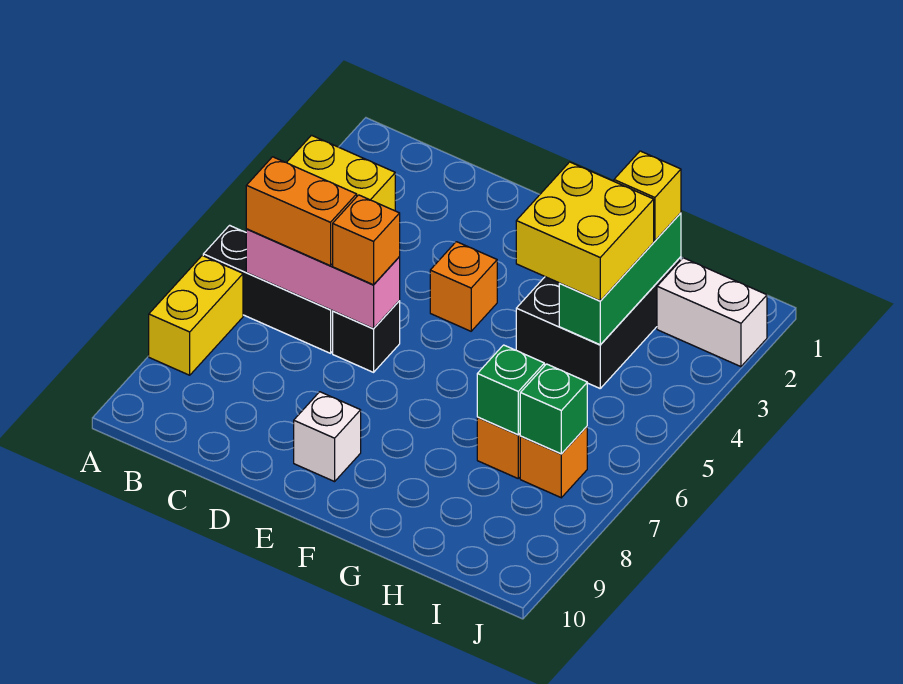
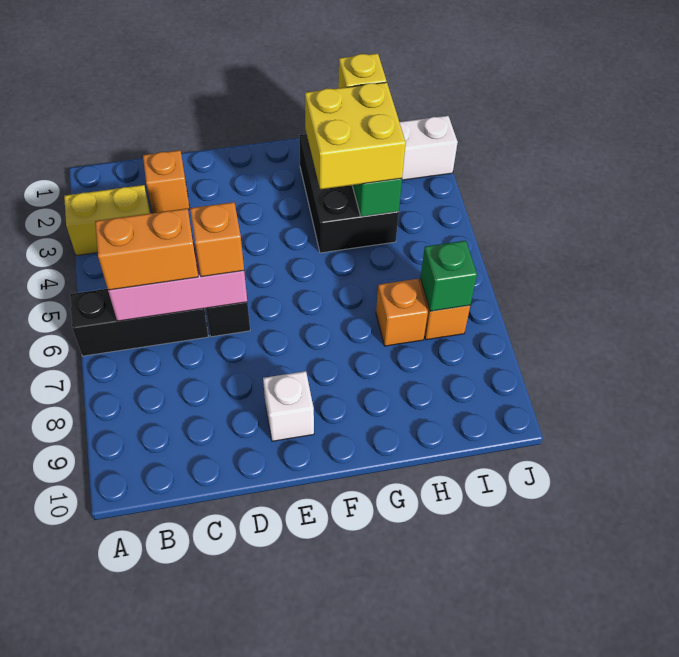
yellow 1x2 brick [149,256,243,375] -> none
orange 1x1 brick [430,242,497,331] -> orange 1x1 brick moved to [143,150,190,213]
green 1x1 brick [477,345,544,435] -> none

